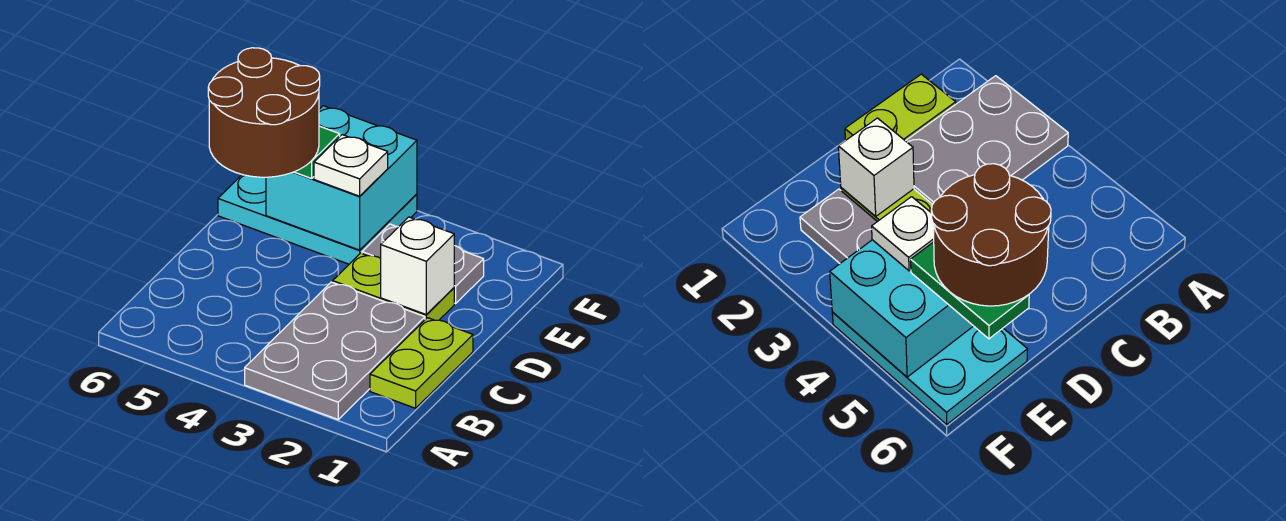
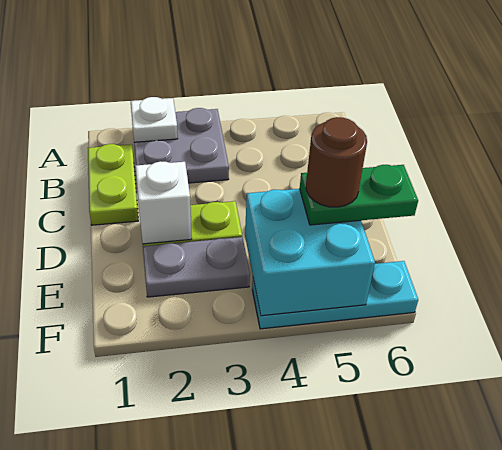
grey 2x3 plate [245,282,425,419] -> grey 2x2 plate [134,108,229,183]
brown 2x2 round brick [208,48,320,177] -> brown 1x1 round brick [306,117,367,207]
cyan 2x3 plate [218,175,417,264] -> cyan 1x3 plate [252,261,418,329]
white 1x1 plate [314,135,388,196] -> white 1x1 plate moved to [131,97,178,142]

